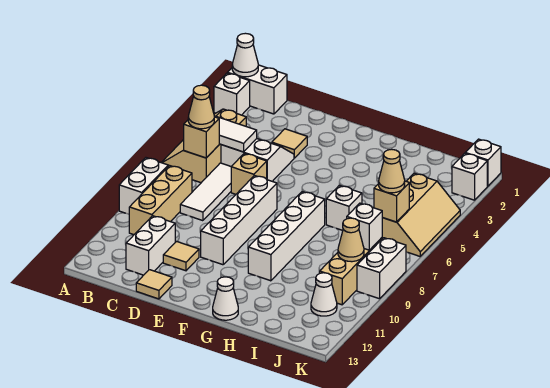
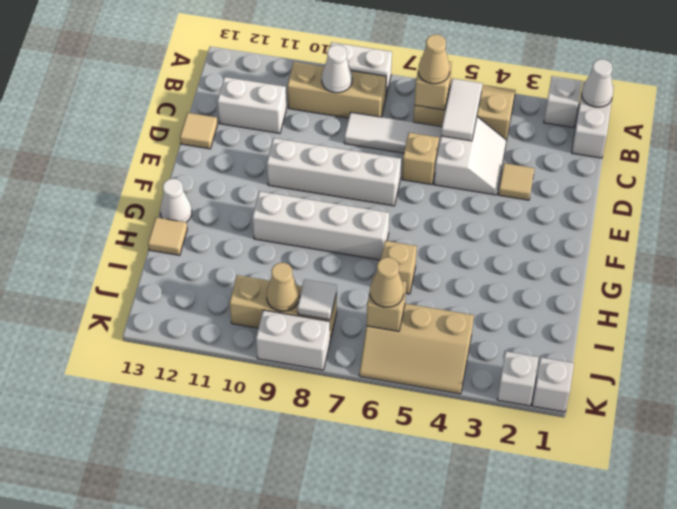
tan 1x1 tile [163,241,199,271] -> tan 1x1 tile moved to [148,217,187,255]
white 1x1 brick [326,185,362,230] -> tan 1x1 brick [381,241,417,294]
white 1x1 brick [347,203,382,250] -> white 1x1 tile [297,279,337,320]
white 1x1 cone [311,273,337,316] -> white 1x1 cone moved to [322,45,352,93]

